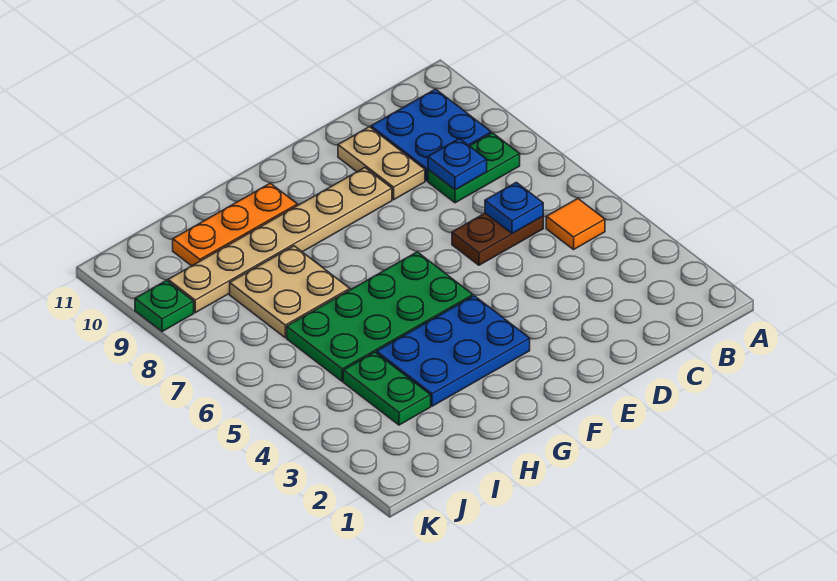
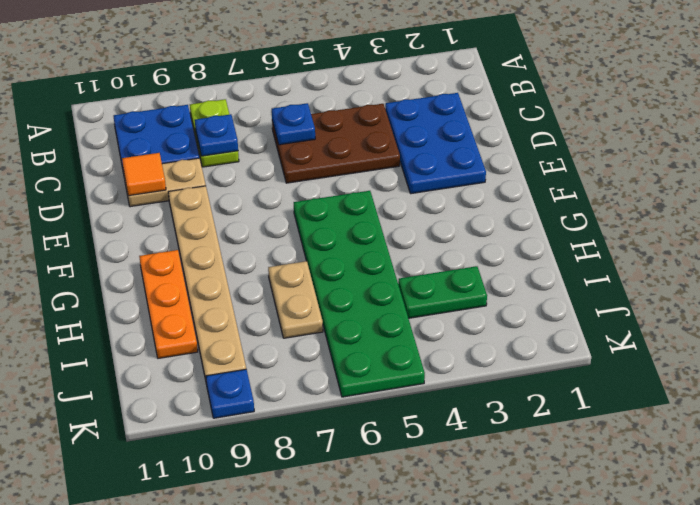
orange 1x1 tile [546,199,605,249] -> orange 1x1 tile moved to [122,153,166,196]
green 1x2 plate [428,133,520,203] -> lime 1x2 plate [190,99,239,167]
brown 1x2 plate [452,213,543,265] -> brown 2x3 plate [272,104,400,183]
blue 2x3 plate [377,296,530,406] -> blue 2x3 plate moved to [385,93,486,194]
green 2x4 plate [287,252,473,381] -> green 2x6 plate [294,191,425,397]
tan 2x2 plate [230,246,350,337] -> tan 1x2 plate [268,261,323,338]
green 1x1 plate [135,281,194,332] -> blue 1x1 plate [206,369,254,418]

